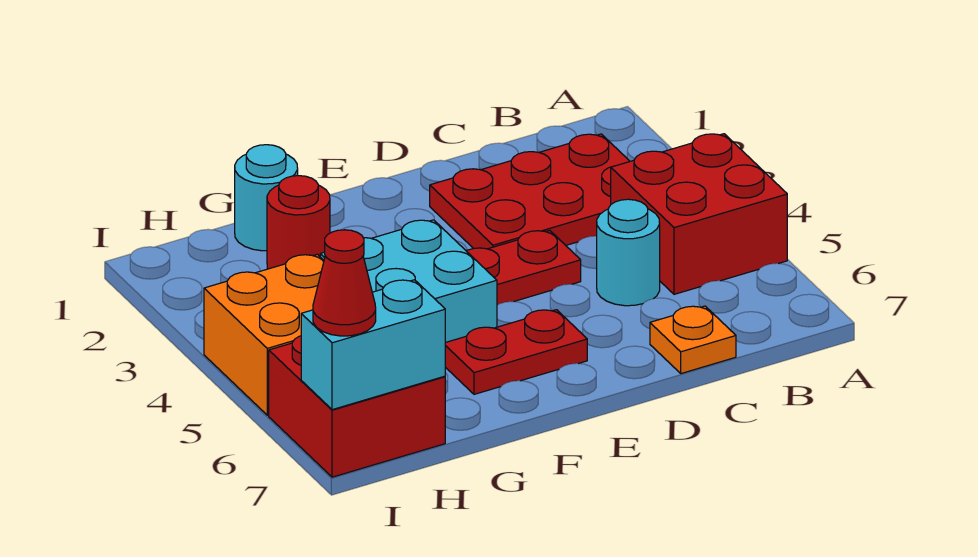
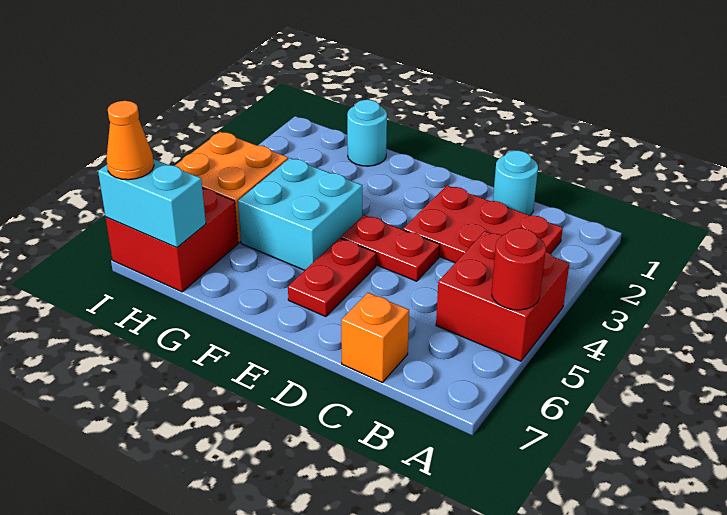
cyan 1x1 round brick [597,199,660,306] -> cyan 1x1 round brick moved to [493,151,538,215]
orange 1x1 plate [650,306,736,373] -> orange 1x1 brick [341,293,409,383]
red 1x2 plate [445,310,587,394] -> red 1x2 plate turned to [288,238,376,317]
red 1x1 round brick [267,176,330,269] -> red 1x1 round brick moved to [492,228,546,310]
red 1x1 cone [313,230,376,336] -> orange 1x1 cone [106,101,154,180]

